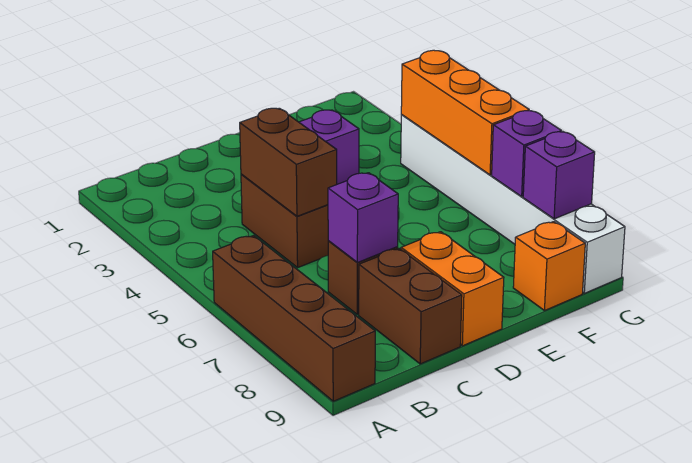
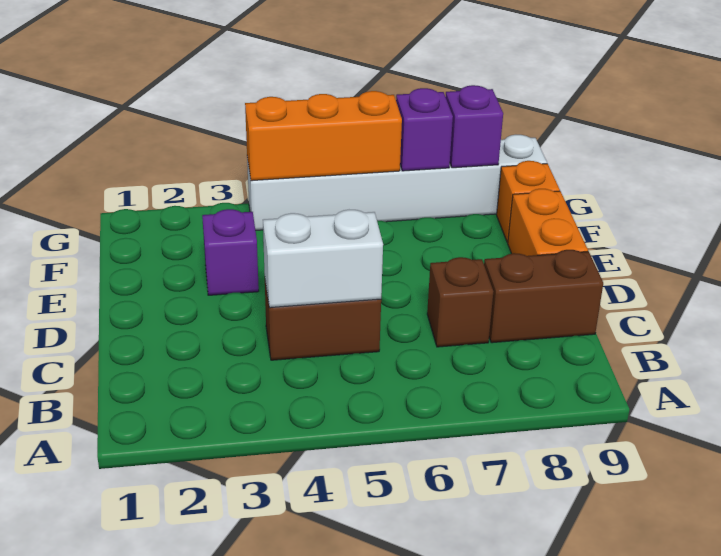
brown 1x4 brick [213,235,375,401] -> none
brown 1x2 brick [240,108,337,216] -> white 1x2 brick [263,210,383,308]
purple 1x1 brick [328,173,398,263] -> none
orange 1x2 brick [401,232,504,346] -> orange 1x2 brick turned to [508,189,588,256]

